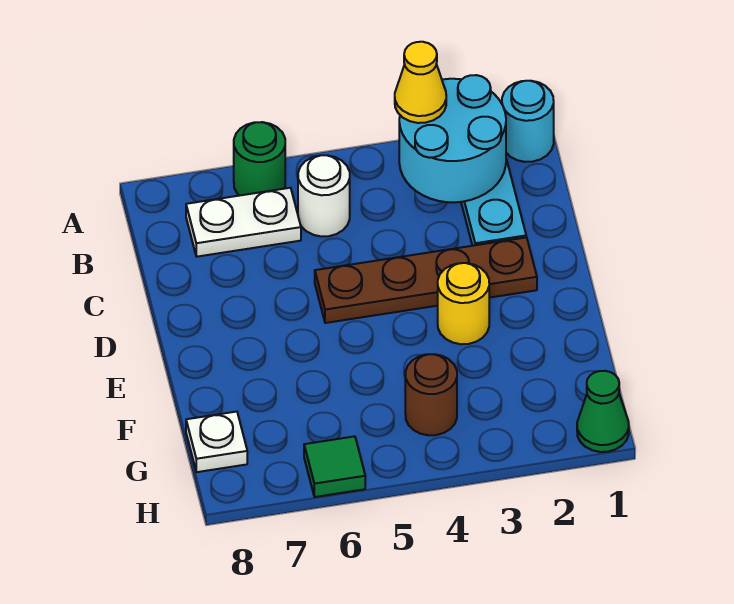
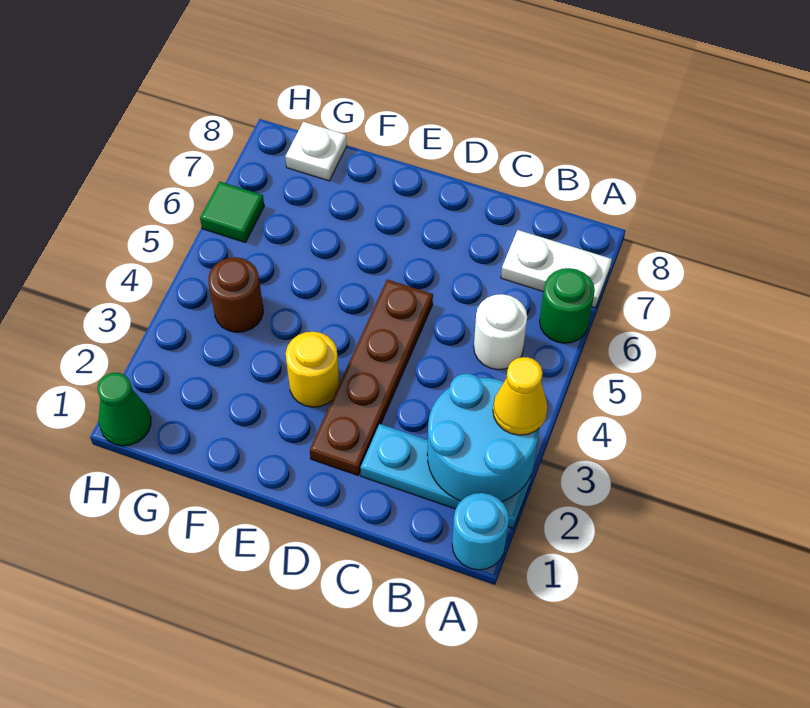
white 1x2 plate [186,188,301,257] -> white 1x2 plate turned to [501,230,612,308]

